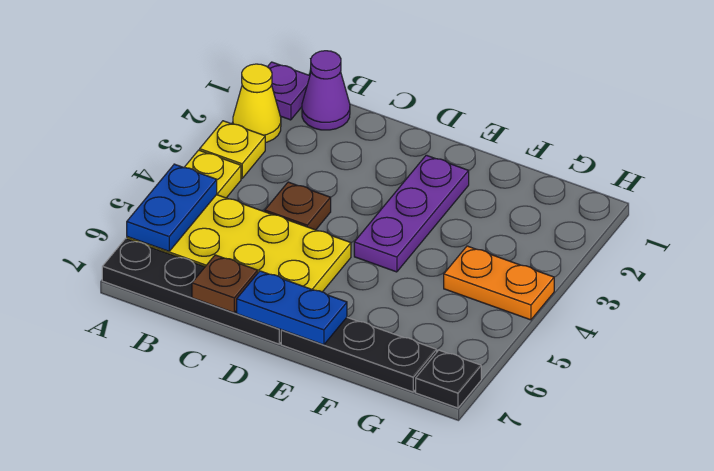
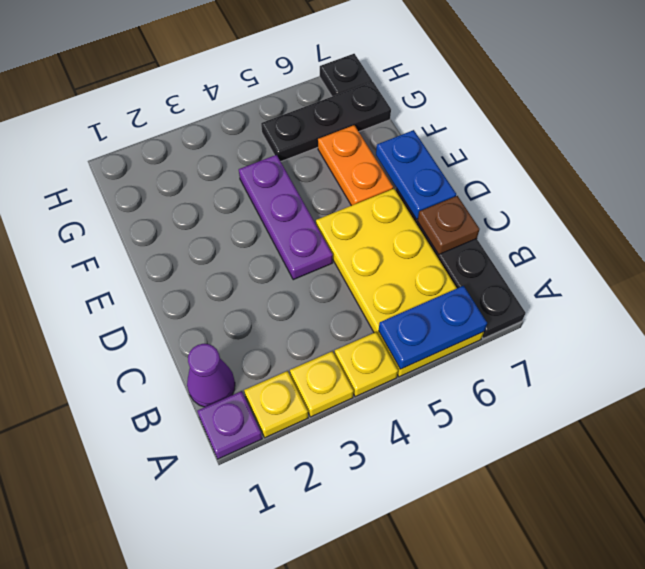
yellow 1x1 cone [233,64,281,143] -> yellow 1x1 plate [244,371,308,438]
brown 1x1 plate [265,182,331,230] -> none
purple 1x3 plate [354,155,469,272] -> purple 1x3 plate turned to [239,155,333,280]
black 1x3 plate [281,317,437,392] -> black 1x3 plate turned to [261,82,391,161]
orange 1x2 plate [444,246,554,320] -> orange 1x2 plate moved to [318,125,393,206]

